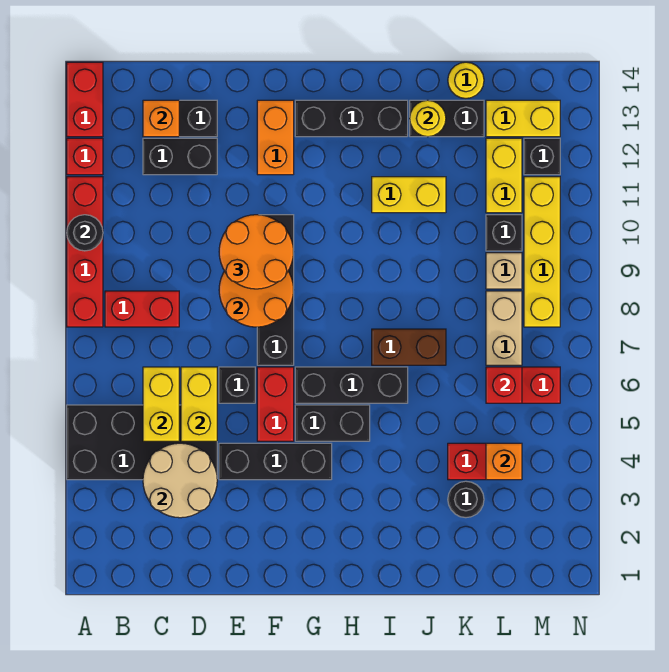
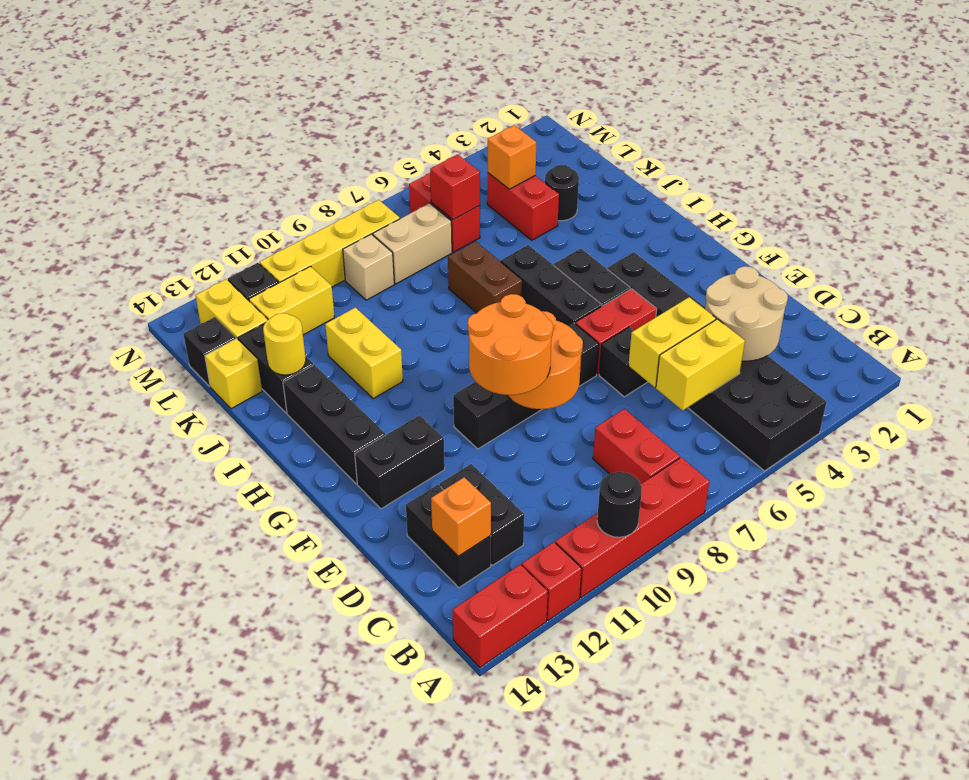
orange 1x2 brick [257,100,294,175] -> black 1x2 brick [355,415,445,509]
yellow 1x1 round brick [448,62,484,98] -> yellow 1x1 brick [205,339,262,409]
black 1x1 brick [486,215,522,251] -> black 1x1 brick moved to [184,317,236,386]

